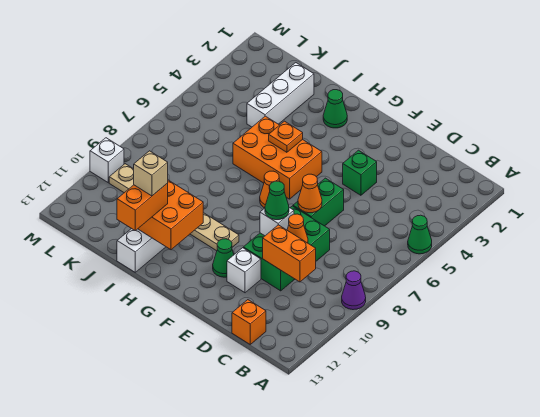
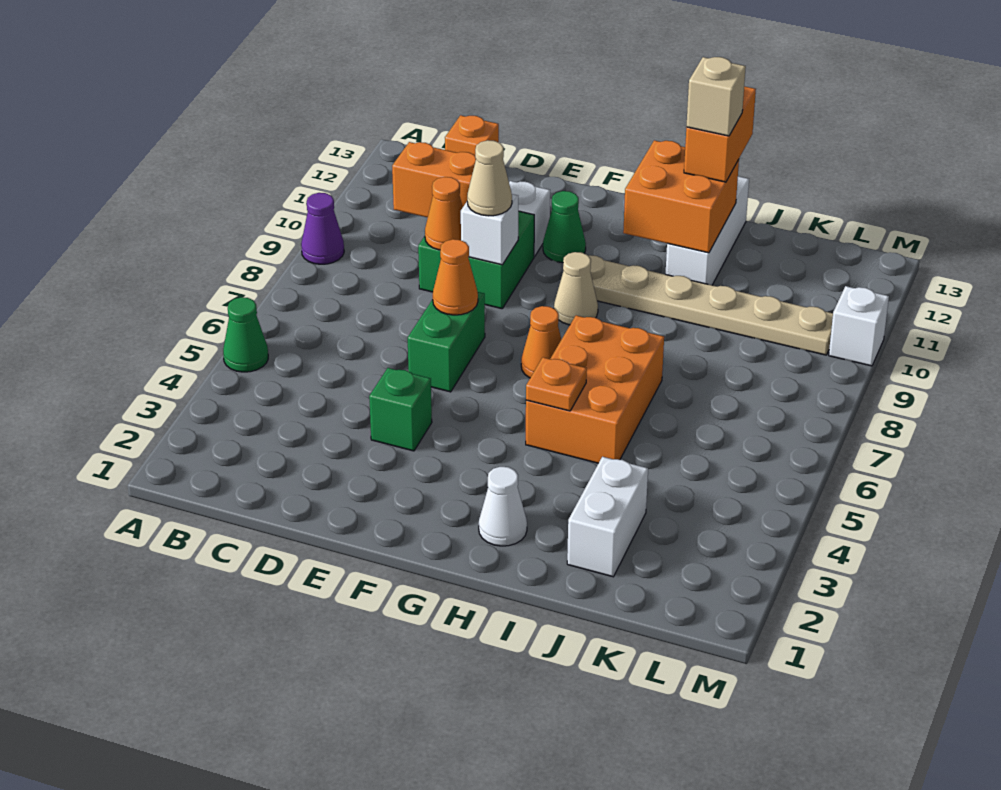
green 2x3 brick [243,206,330,291] -> green 2x2 brick [418,211,534,309]
green 1x1 cone [265,181,289,220] -> tan 1x1 cone [467,140,512,216]
orange 2x3 brick [233,116,322,199] -> orange 2x3 brick turned to [526,315,664,463]
none -> tan 1x1 cone [554,252,598,325]
green 1x1 cone [323,90,347,128] -> white 1x1 cone [479,467,527,546]
white 1x3 brick [247,63,314,127] -> white 1x2 brick [567,457,648,577]

